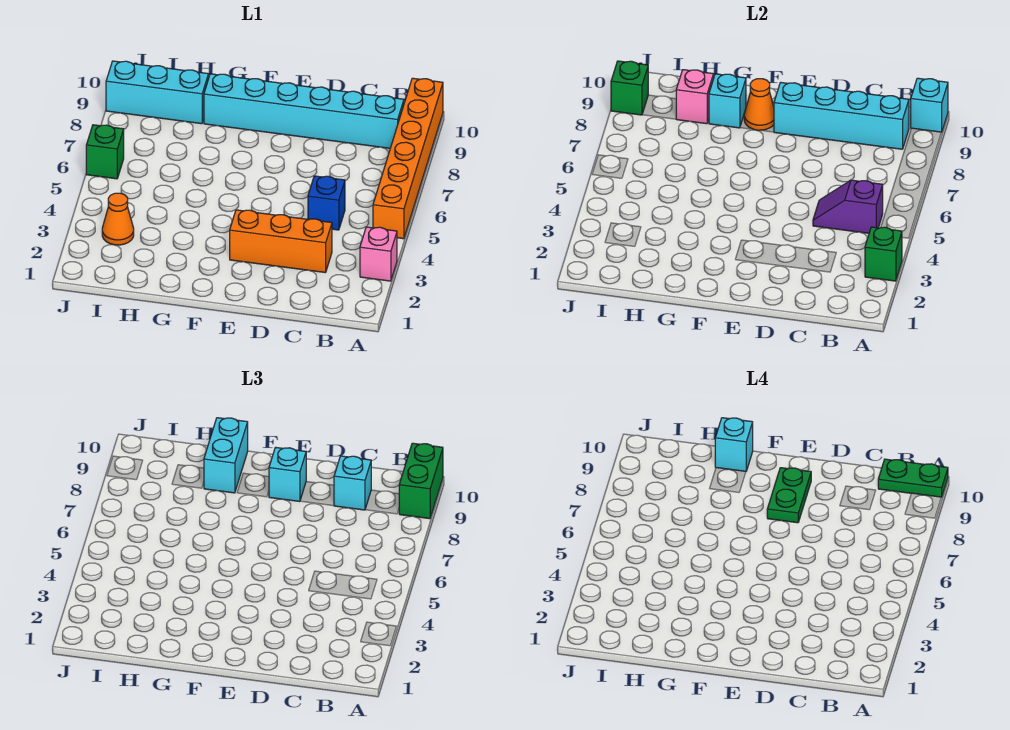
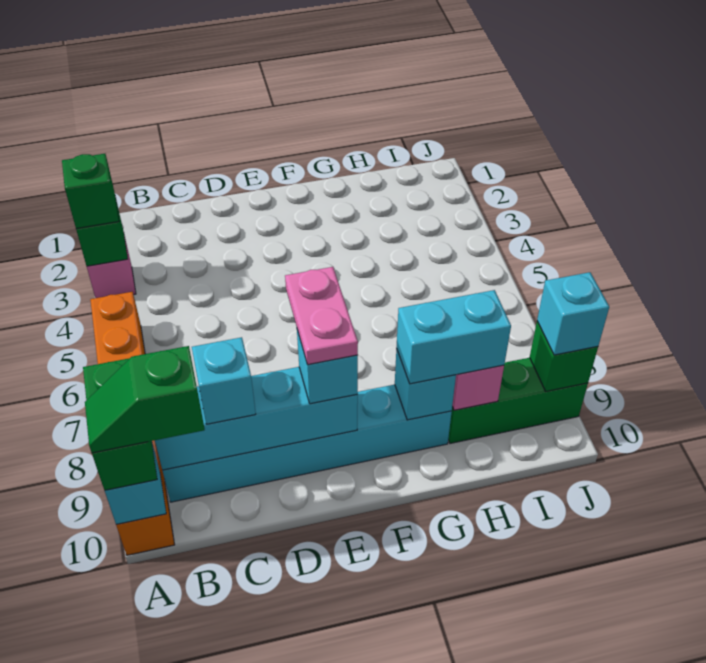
green 1x2 plate [878,459,948,497] -> green 1x2 slope [85,346,205,453]
purple 1x2 slope [813,180,883,233] -> none
orange 1x3 brick [230,210,332,273] -> none
blue 1x1 brick [308,176,345,230] -> none
green 1x2 plate [767,468,811,523] -> pink 1x2 plate [285,267,358,365]
orange 1x1 cone [744,79,774,130] -> none
cyan 1x2 brick [204,418,248,493] -> cyan 1x2 brick turned to [397,290,511,384]
cyan 1x1 brick [715,418,753,471] -> cyan 1x1 brick moved to [537,272,609,355]
cyan 1x3 brick [106,61,209,124] -> green 1x3 brick [448,358,588,443]
orange 1x1 cone [102,193,134,245] -> none
green 1x1 brick [86,125,124,179] -> green 1x1 brick moved to [62,154,119,229]

